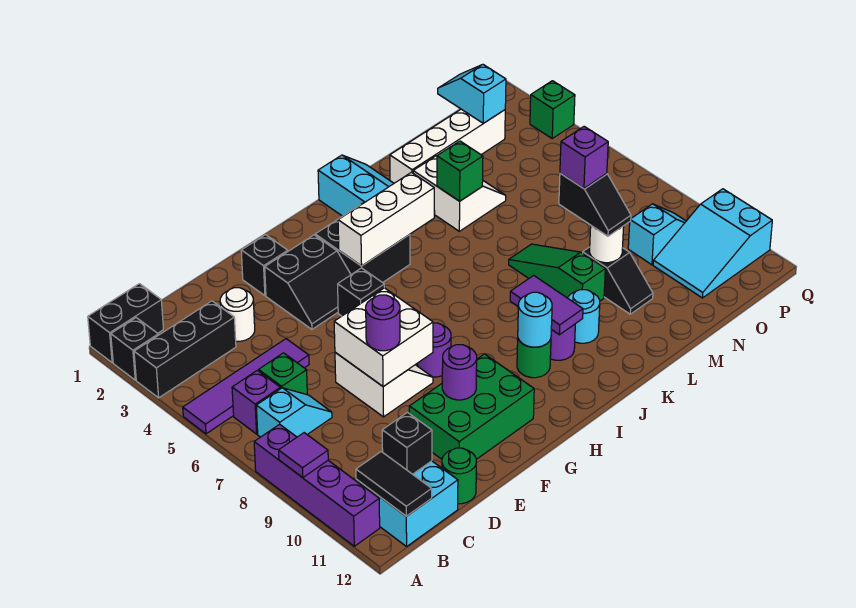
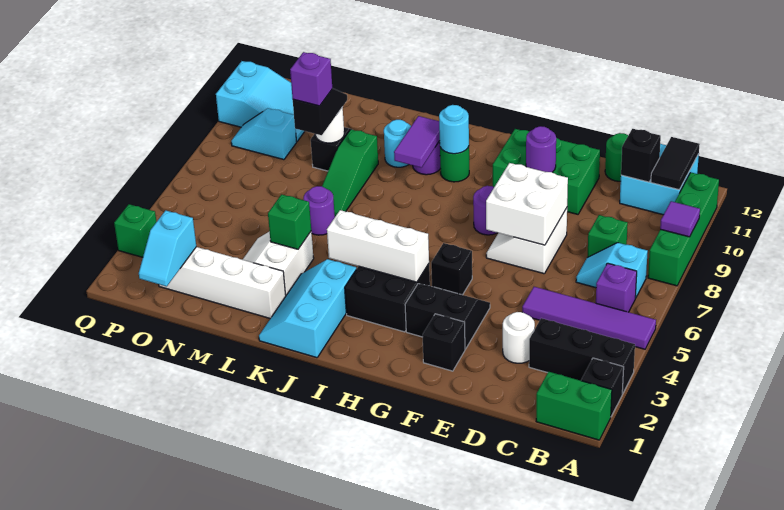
black 1x2 brick [88,284,163,363] -> green 1x2 brick [536,372,612,440]
purple 1x4 brick [254,424,380,546] -> green 1x4 brick [648,173,719,286]
green 1x1 brick [259,353,307,395] -> green 1x1 brick moved to [587,215,628,257]
purple 1x1 round brick [366,295,400,351] -> purple 1x1 round brick moved to [304,186,335,235]

